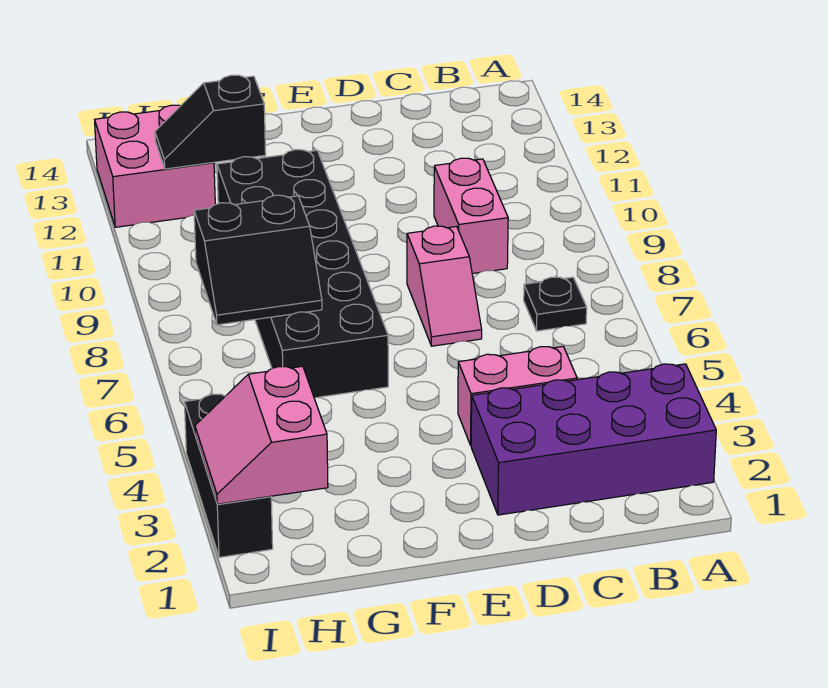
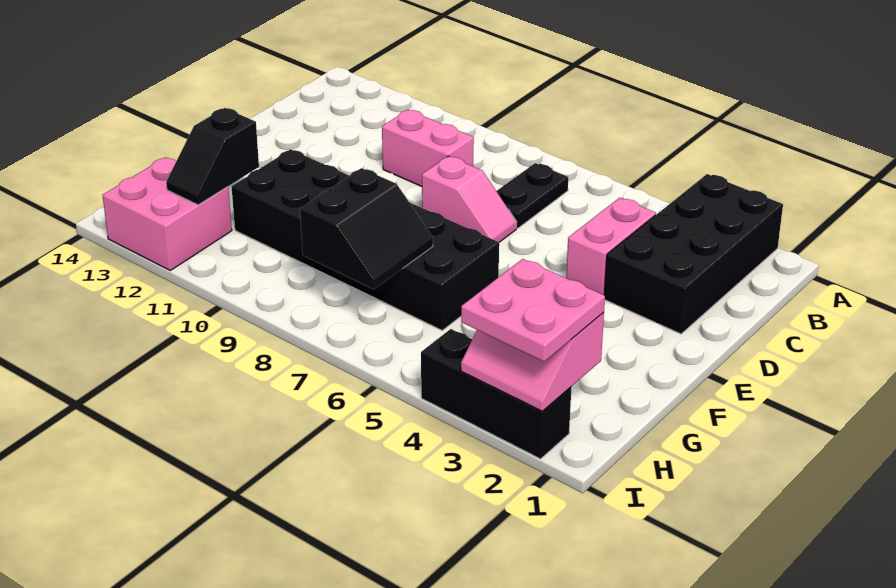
purple 2x4 brick [471,364,716,515] -> black 2x4 brick [604,174,783,334]
black 1x1 plate [524,277,587,331] -> black 1x2 plate [497,163,568,228]
none -> pink 2x2 plate [461,259,605,361]

